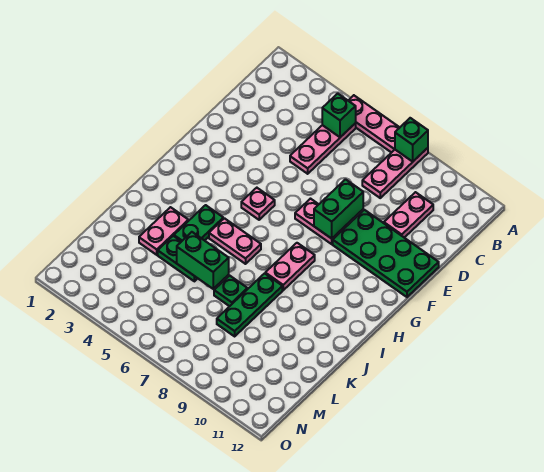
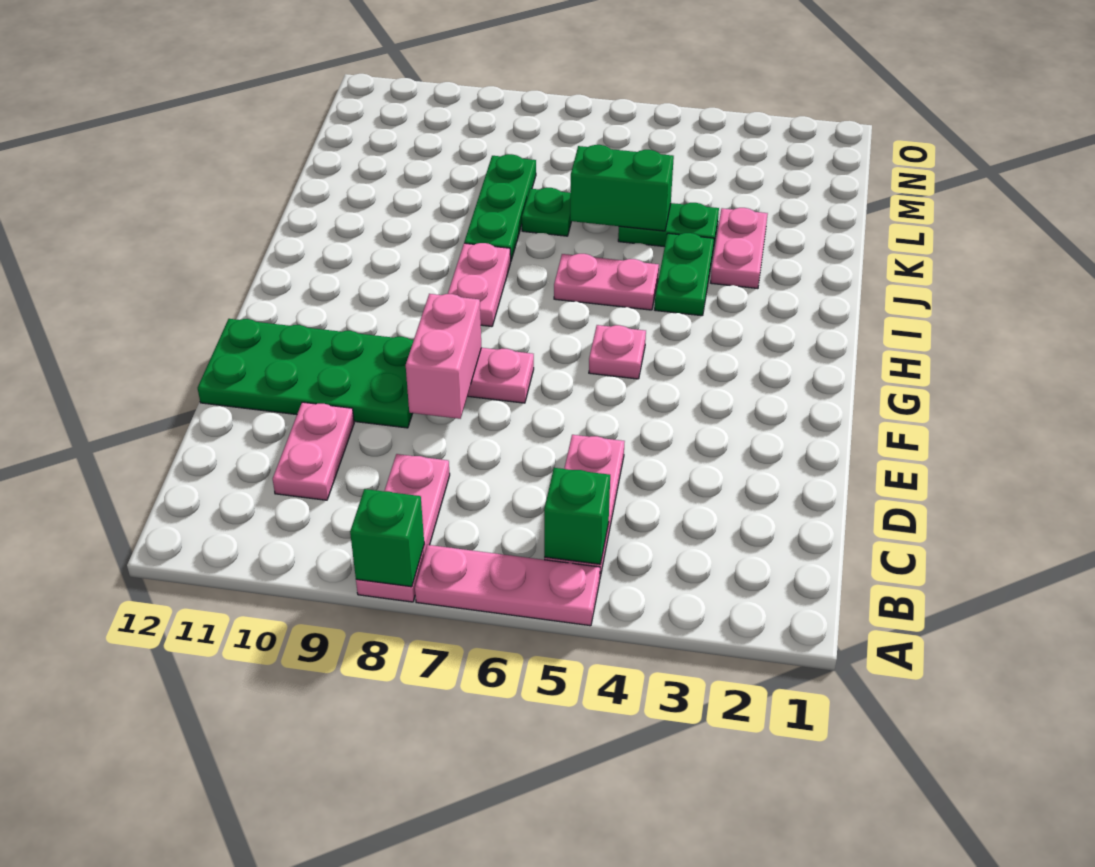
green 1x2 brick [314,179,363,239] -> pink 1x2 brick [406,294,481,419]

